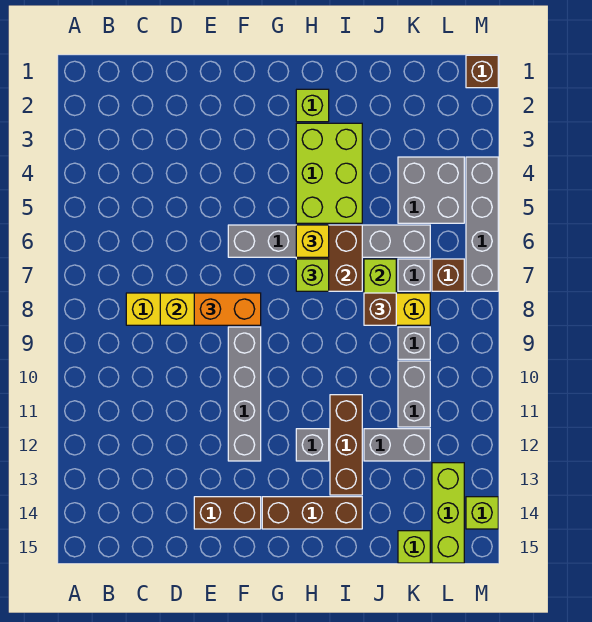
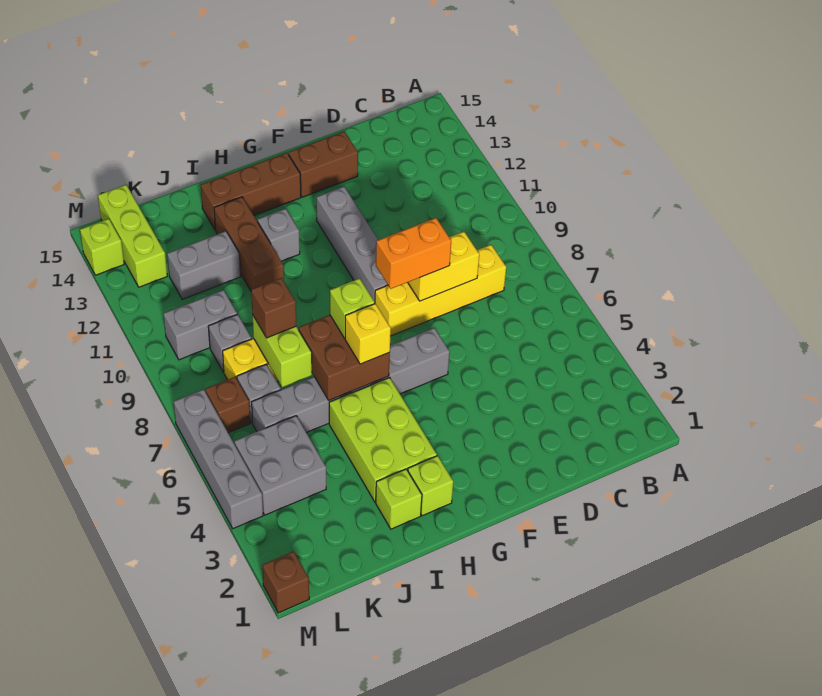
grey 1x2 brick [398,361,430,427] -> grey 1x2 brick turned to [163,290,237,360]
lime 1x1 brick [398,531,430,563] -> lime 1x1 brick moved to [376,469,422,529]

